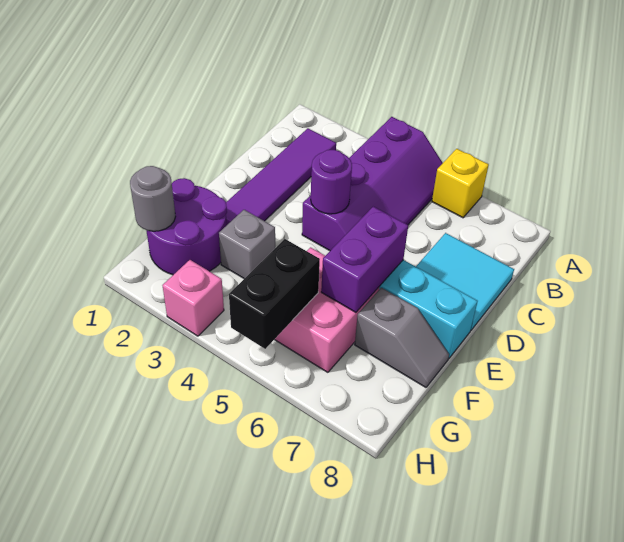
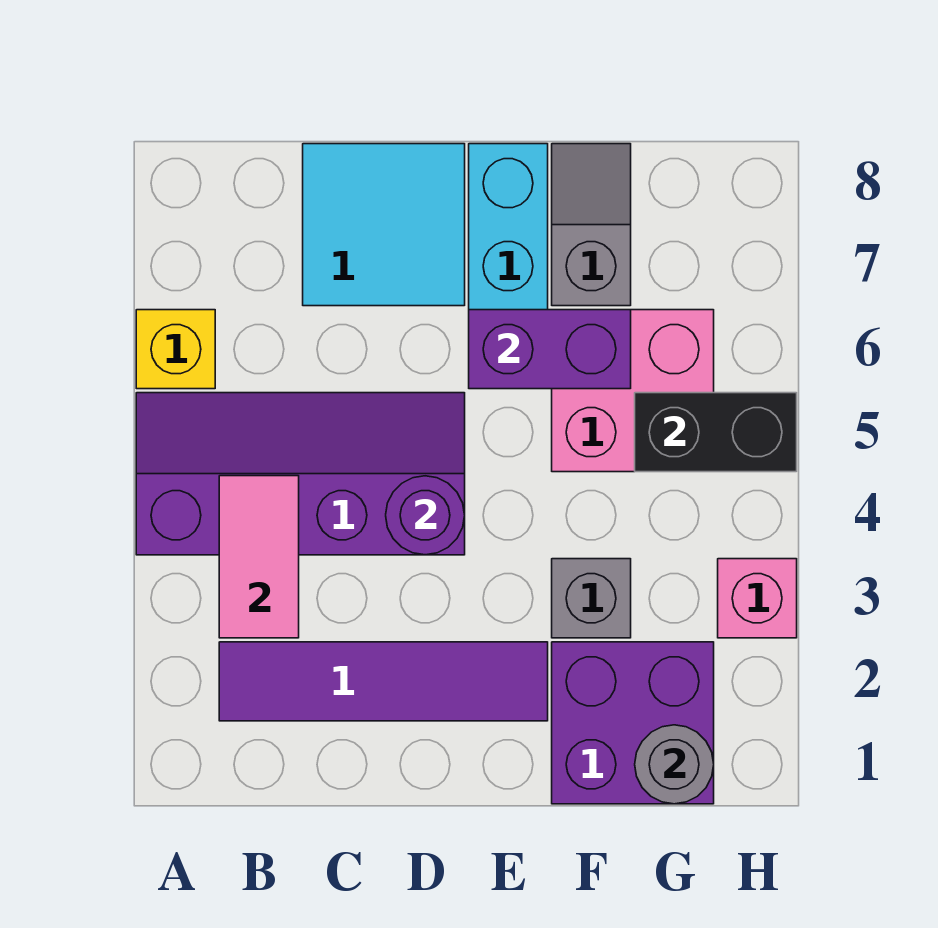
none -> pink 1x2 tile [219,476,299,638]
purple 2x2 round brick [146,178,227,275] -> purple 2x2 brick [552,642,714,804]

